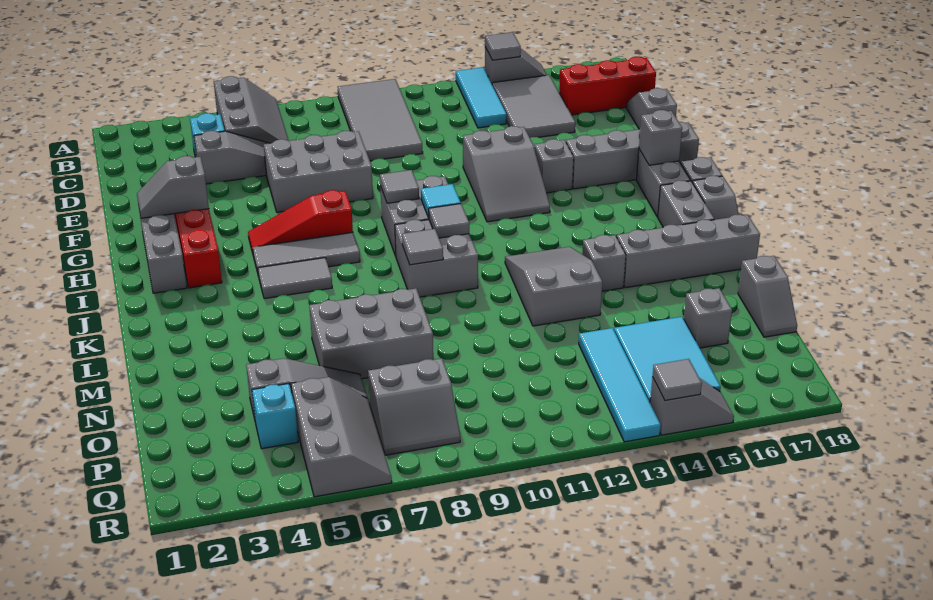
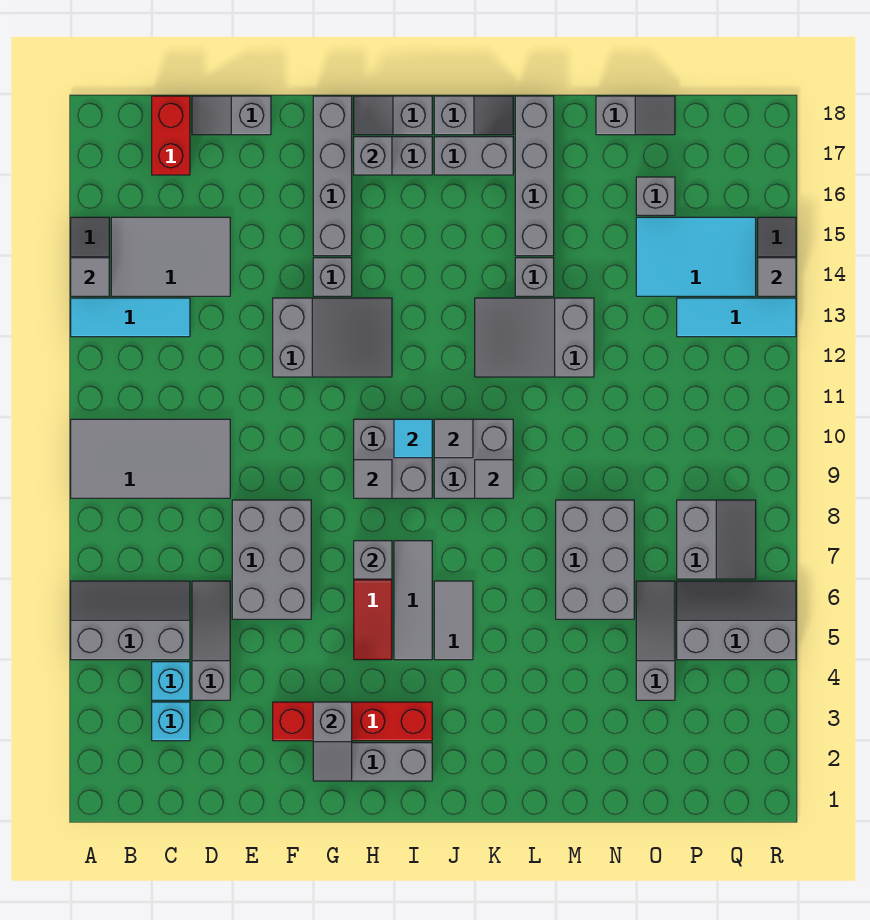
red 1x3 brick [559,57,656,115] -> red 1x2 brick [152,96,190,175]
none -> grey 1x1 brick [354,541,392,579]
cyan 1x4 tile [579,328,661,442] -> cyan 1x3 tile [677,298,796,337]
cyan 1x1 brick [252,384,298,449] -> cyan 1x1 brick moved to [152,702,190,741]

